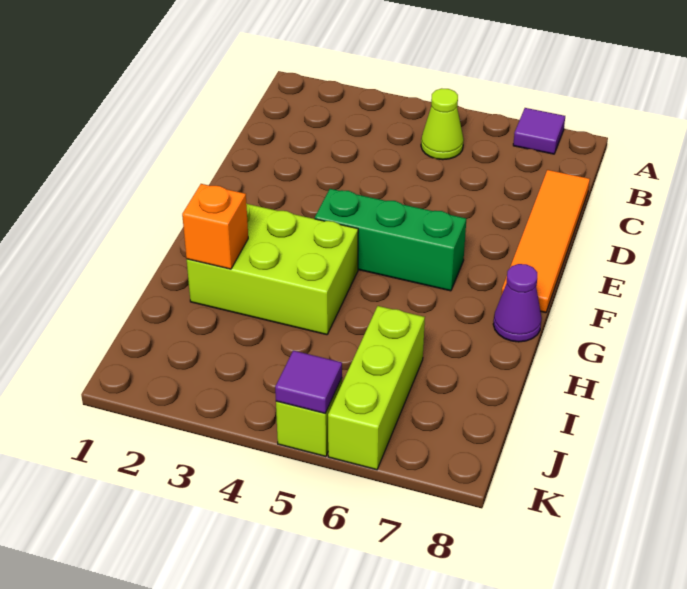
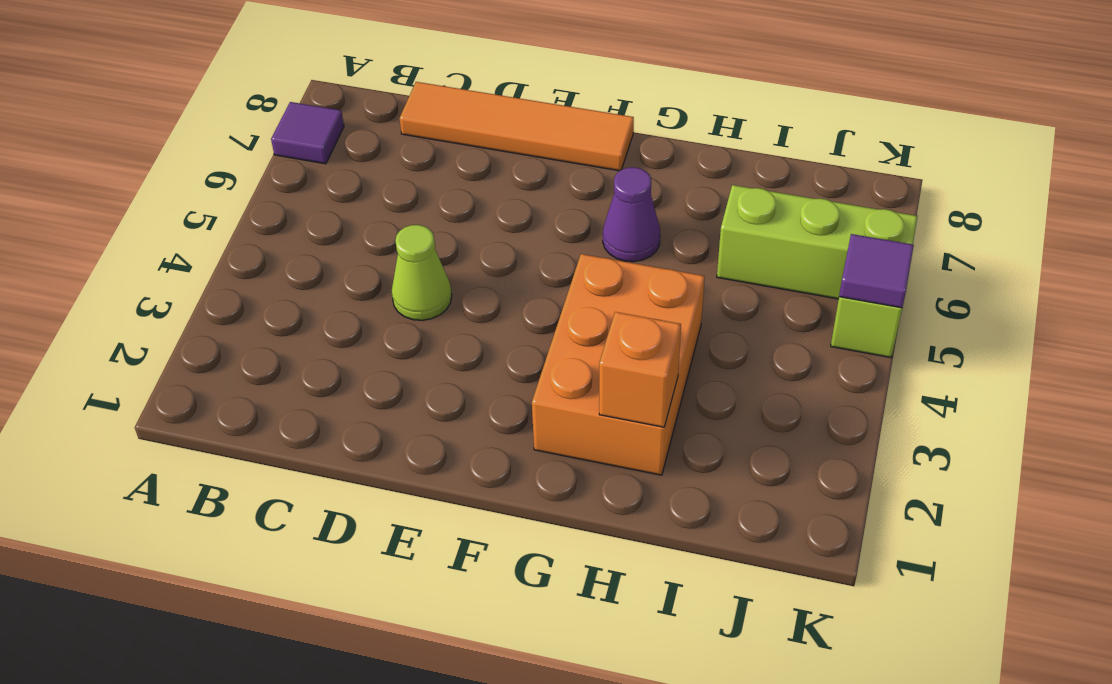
lime 1x1 cone [421,88,464,160] -> lime 1x1 cone moved to [392,225,452,320]
green 1x3 brick [315,189,466,291] -> none
lime 2x3 brick [187,203,358,335] -> orange 2x3 brick [532,254,705,475]
purple 1x1 cone [493,264,542,342] -> purple 1x1 cone moved to [603,167,660,262]

